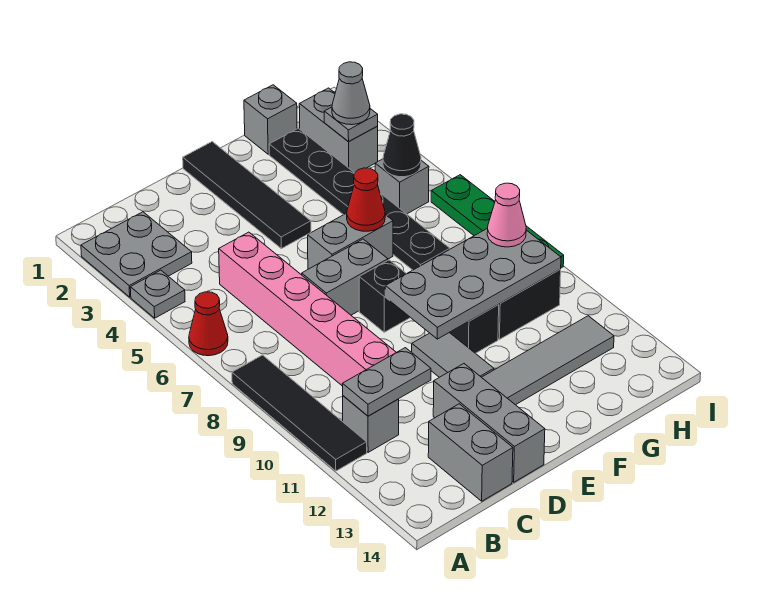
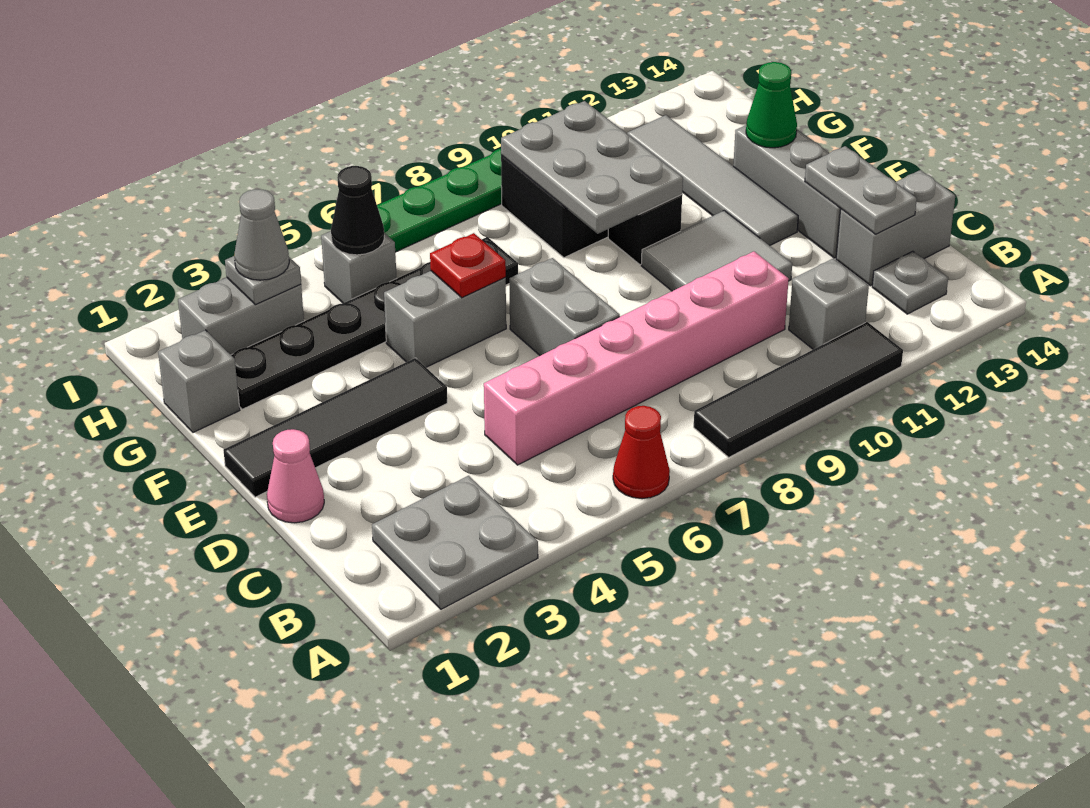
grey 1x1 plate [130,270,185,318] -> grey 1x1 plate moved to [872,251,948,314]
grey 1x2 plate [342,348,431,416] -> grey 1x2 plate moved to [805,146,917,234]
grey 1x3 brick [433,364,545,482] -> grey 1x3 brick turned to [733,125,841,258]
grey 1x2 brick [308,213,393,269] -> grey 1x2 brick turned to [384,271,506,367]
black 1x1 brick [359,260,410,332] -> none
grey 2x4 plate [385,228,561,339] -> grey 2x3 plate [501,101,683,234]
grey 1x2 tile [412,333,494,377] -> grey 2x2 tile [641,211,792,291]
red 1x1 cone [347,168,385,231] -> red 1x1 plate [430,233,506,298]
none -> green 1x1 cone [746,62,797,148]
pink 1x1 cone [487,183,526,247] -> pink 1x1 cone moved to [267,429,324,523]

